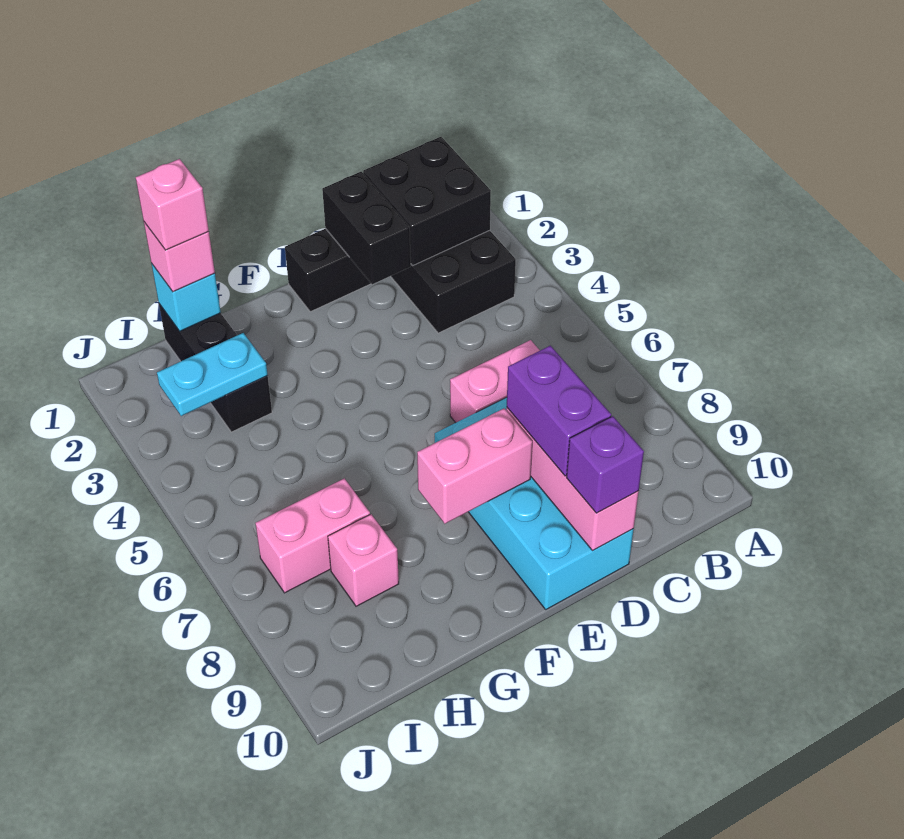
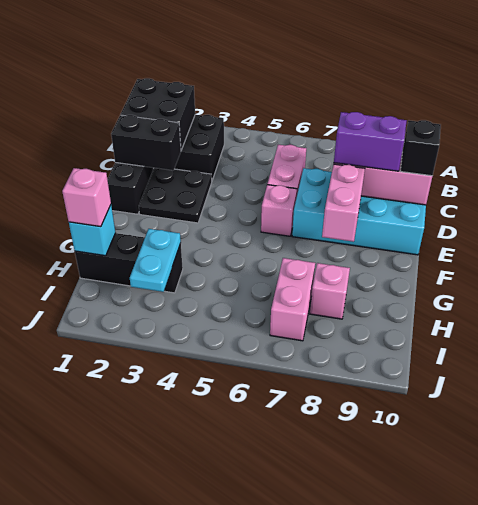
none -> black 2x2 plate [139,168,212,223]
purple 1x1 brick [567,416,644,513] -> black 1x1 brick [400,120,441,176]
pink 1x1 brick [136,159,209,250] -> pink 1x1 brick moved to [261,185,297,236]

